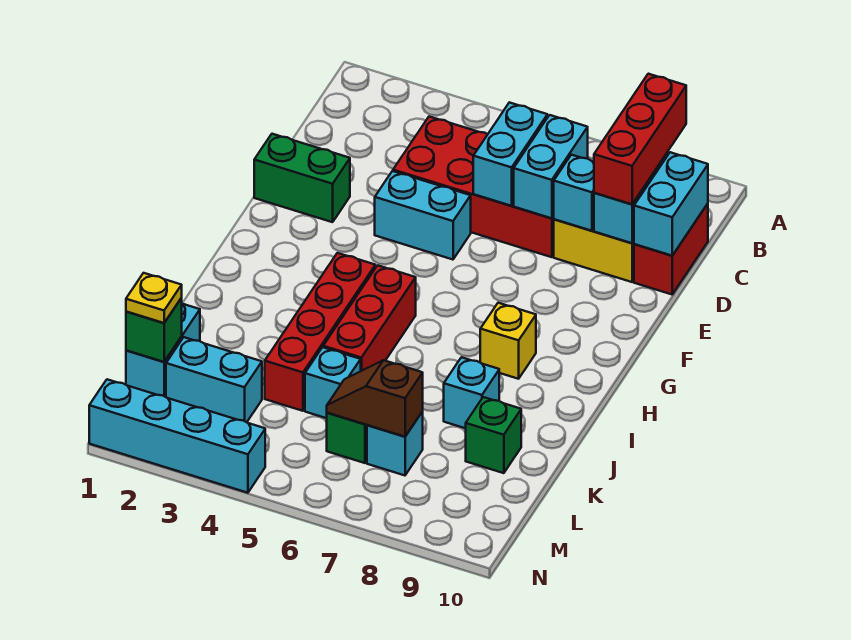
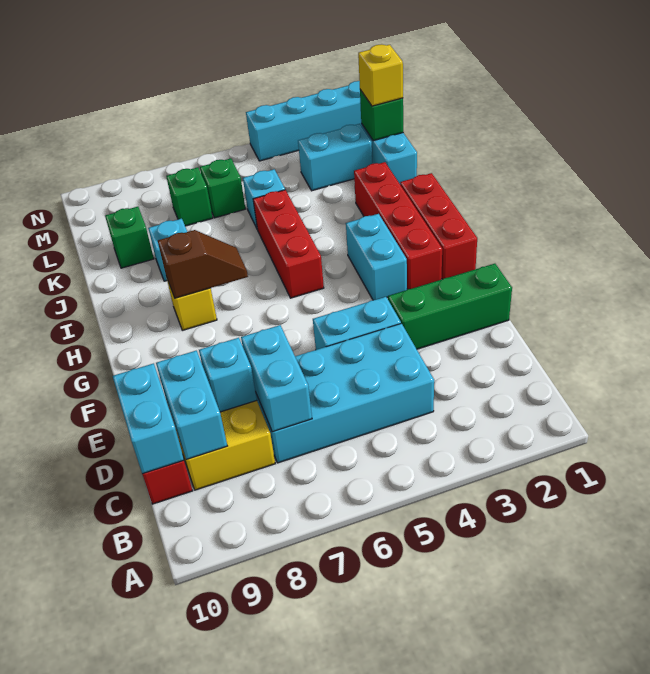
red 1x3 brick [594,74,686,204] -> red 1x3 brick moved to [400,173,477,279]
red 2x4 brick [393,117,554,257] -> cyan 2x4 brick [256,323,434,463]
cyan 1x2 brick [473,102,547,206] -> cyan 1x2 brick moved to [346,214,407,300]
green 1x2 brick [254,134,350,222] -> green 1x3 brick [388,264,512,349]
red 1x4 brick [265,253,375,411] -> red 1x4 brick moved to [354,162,442,289]
yellow 1x1 plate [126,273,182,323] -> yellow 1x1 brick [358,44,403,106]
brown 1x2 slope [327,360,423,437] -> brown 1x2 slope moved to [158,230,248,298]
cyan 1x1 brick [367,412,423,475] -> green 1x1 brick [166,167,213,226]

